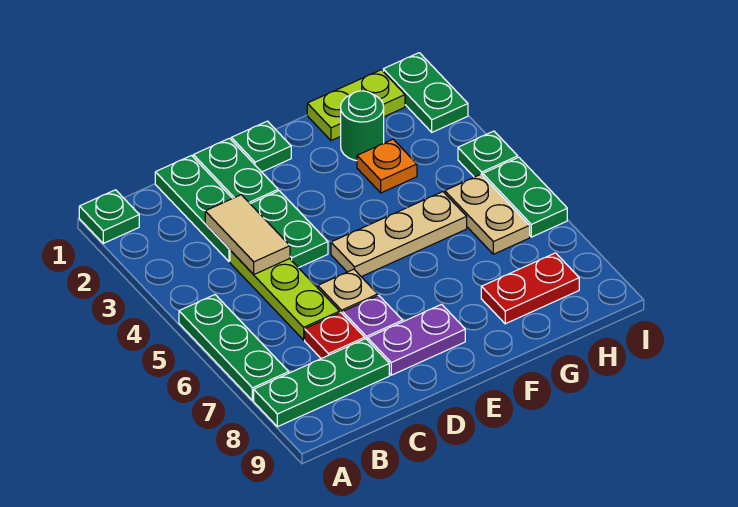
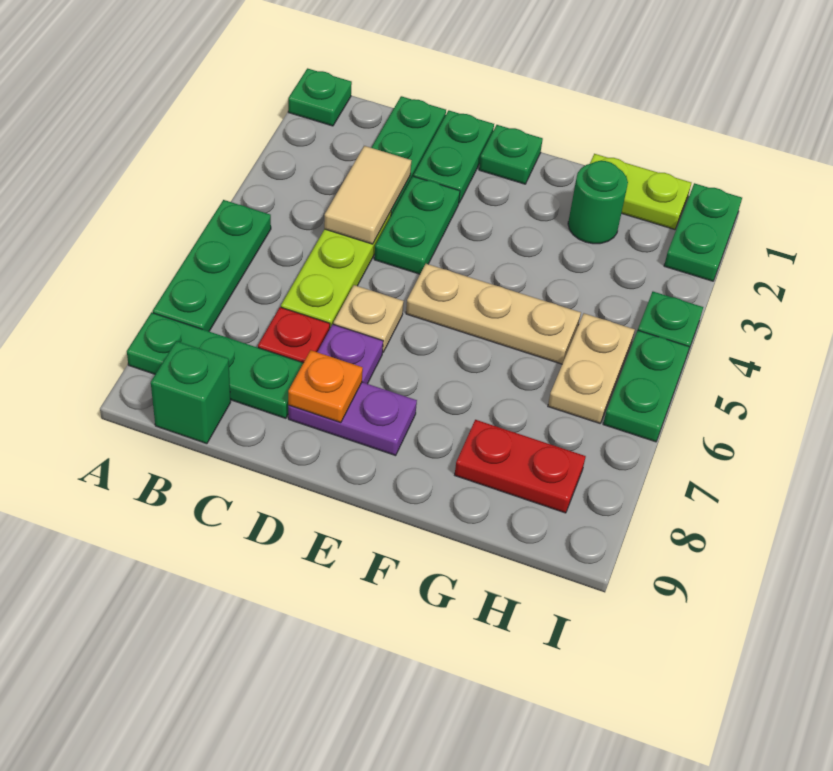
none -> green 1x1 brick [151,341,231,444]
orange 1x1 plate [357,139,417,193] -> orange 1x1 plate moved to [288,350,363,423]

